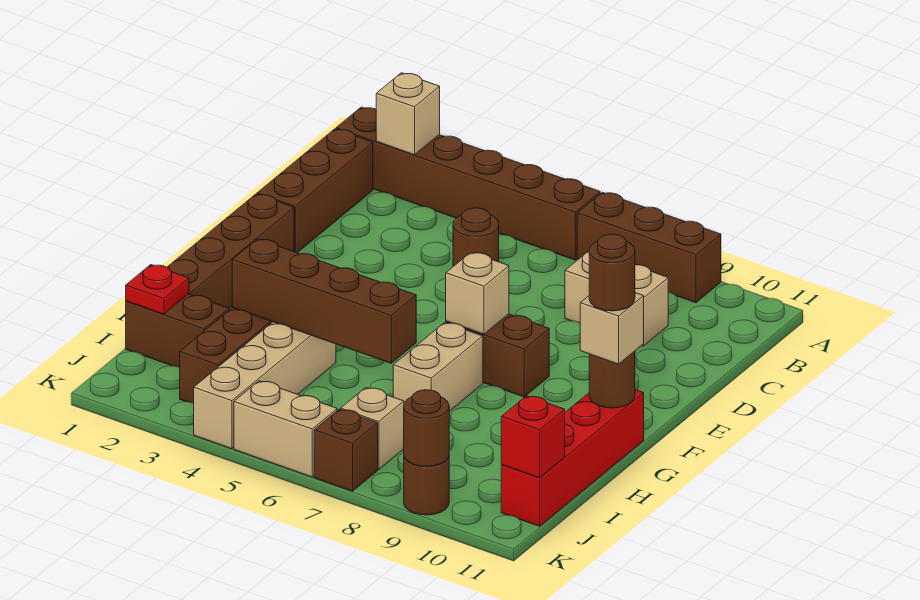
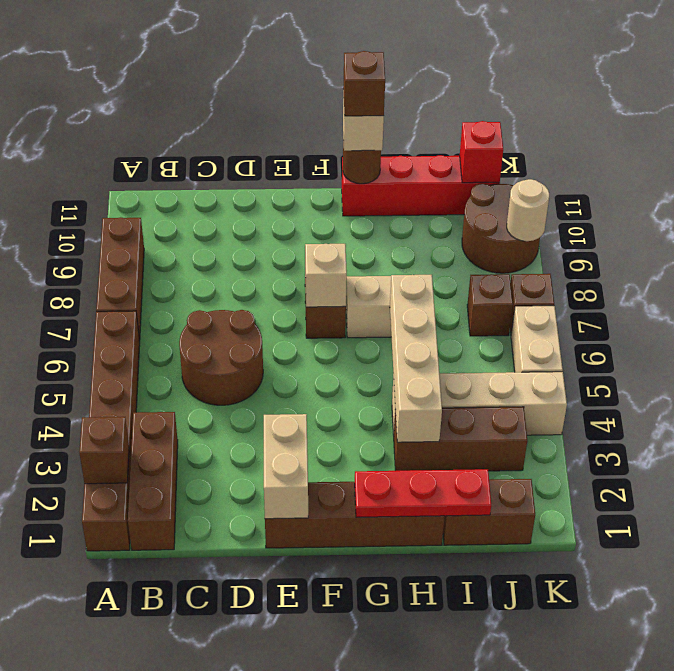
tan 1x1 brick [376,73,440,155] -> brown 1x1 brick [79,417,129,484]
brown 1x3 brick [257,129,373,253] -> brown 1x3 brick turned to [128,412,178,550]
brown 1x1 round brick [453,208,499,266] -> brown 2x2 round brick [179,310,263,405]
tan 1x2 brick [565,251,668,346] -> tan 1x2 brick moved to [264,414,308,519]
brown 1x1 round brick [589,234,635,311] -> brown 1x1 brick [343,51,385,116]
brown 1x4 brick [232,239,416,363] -> tan 1x4 brick [390,275,442,442]
brown 1x2 brick [126,294,229,367] -> brown 1x2 brick turned to [443,479,535,545]
red 1x1 plate [126,265,189,314] -> red 1x3 plate [355,469,491,517]
tan 1x1 brick [341,388,404,470] -> brown 1x1 brick [467,274,513,336]
brown 1x1 round brick [404,457,449,515] -> brown 2x2 round brick [462,184,540,273]
brown 1x1 round brick [404,390,449,466] -> tan 1x1 round brick [507,179,549,241]

